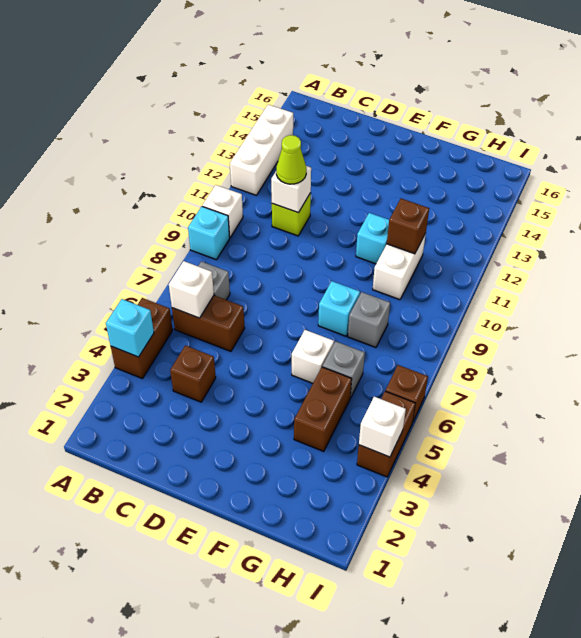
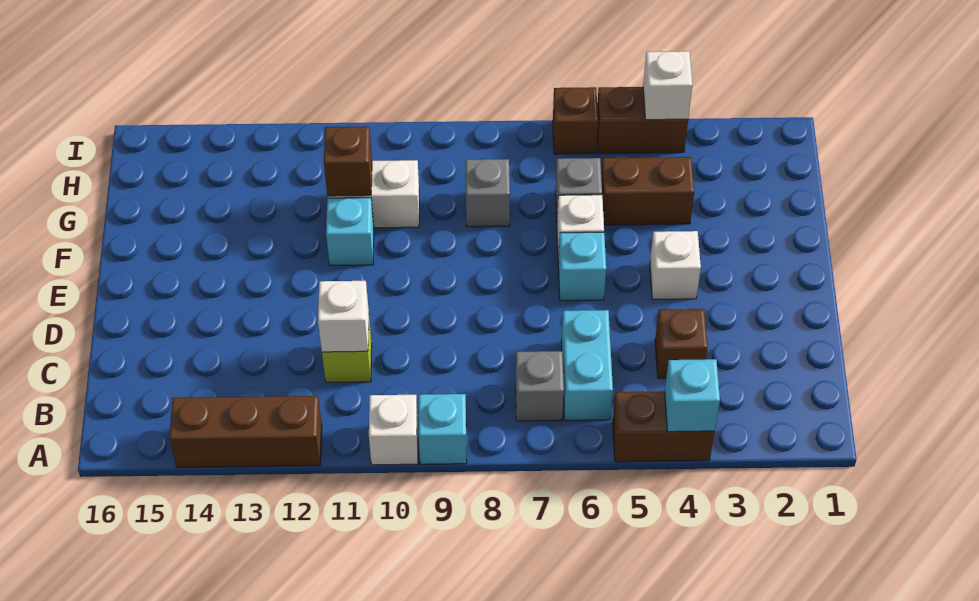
white 1x3 brick [230,105,293,195] -> brown 1x3 brick [169,396,322,467]
brown 1x2 brick [172,295,245,351] -> cyan 1x2 brick [561,310,613,420]
white 1x1 brick [169,261,214,318] -> white 1x1 brick moved to [650,231,701,300]
lime 1x1 cone [276,135,306,184] -> none
cyan 1x1 brick [318,281,360,336] -> cyan 1x1 brick moved to [558,232,606,301]

